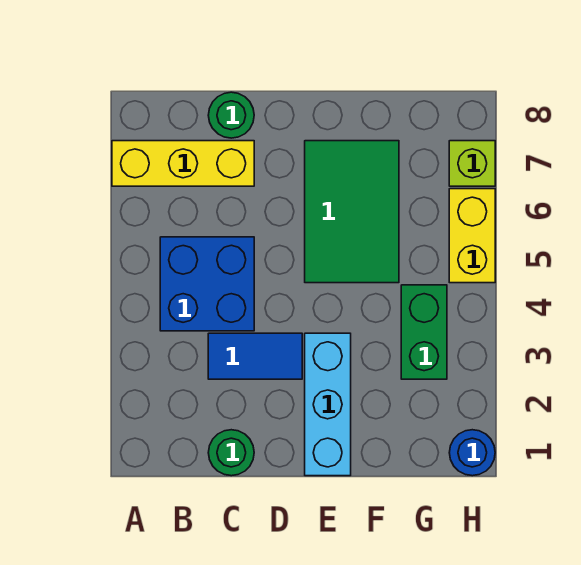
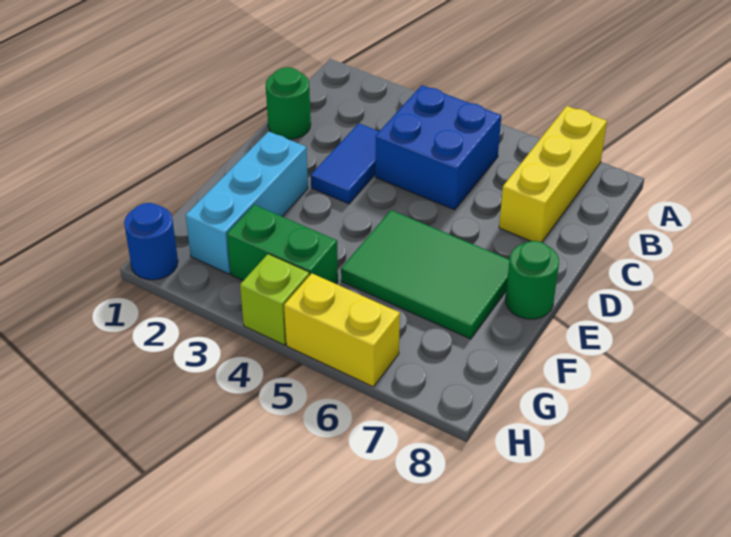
green 1x1 round brick [208,92,254,138] -> green 1x1 round brick moved to [506,241,559,319]
cyan 1x3 brick [305,333,351,476] -> cyan 1x3 brick turned to [186,131,308,274]
lime 1x1 brick [449,141,495,186] -> lime 1x1 brick moved to [240,254,310,345]

